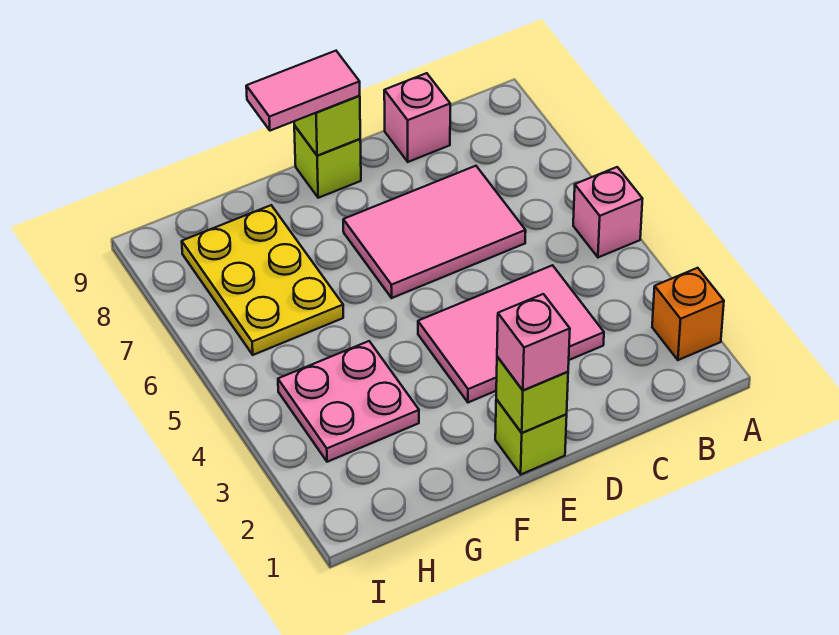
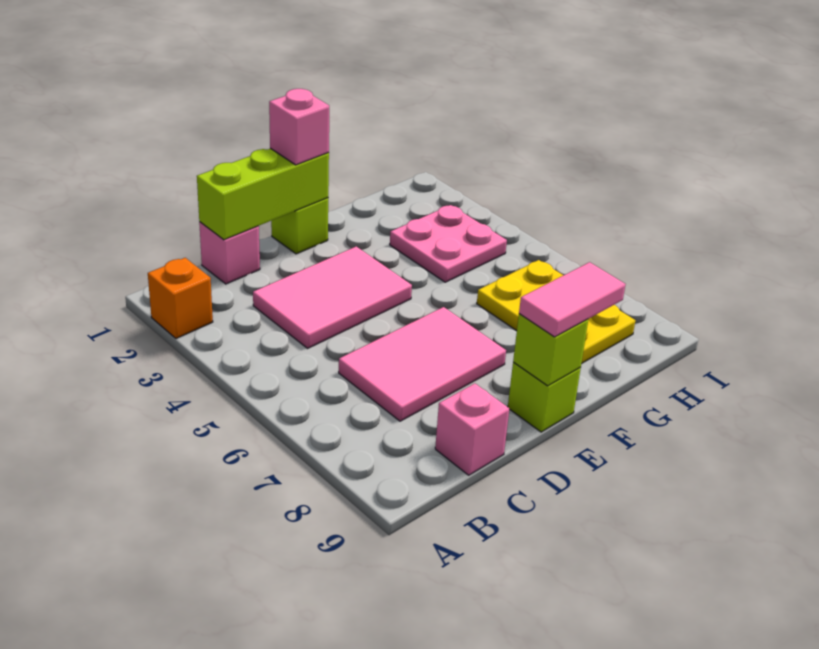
pink 1x1 brick [573,167,642,257] -> pink 1x1 brick moved to [199,222,260,284]
lime 1x1 brick [496,357,568,433] -> lime 1x3 brick [197,148,329,240]

